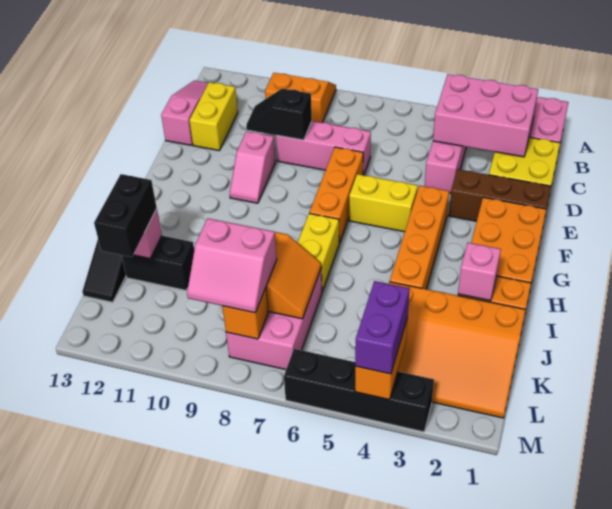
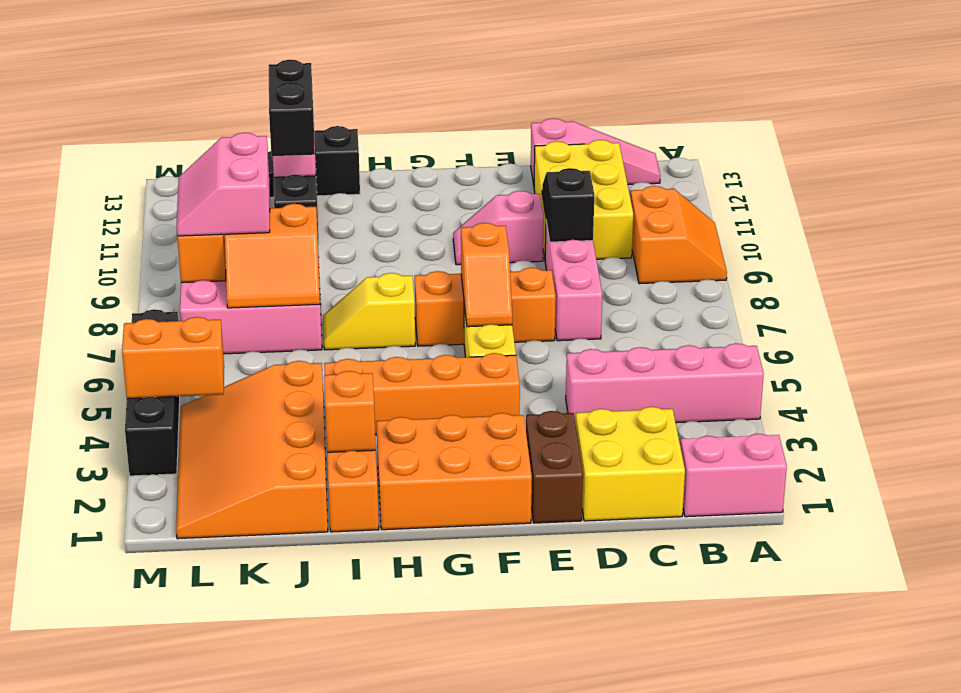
pink 2x3 brick [433,74,538,157] -> none
yellow 1x2 brick [189,82,238,151] -> yellow 2x3 brick [534,140,633,259]
brown 1x3 brick [449,169,551,221] -> brown 1x2 brick [526,411,583,523]
none -> orange 1x2 slope [461,223,512,327]
yellow 1x2 brick [298,213,339,292] -> yellow 1x2 slope [323,273,415,350]
pink 1x1 brick [458,243,501,301] -> orange 1x1 brick [324,371,376,452]
black 1x2 brick [94,174,157,257] -> black 1x2 brick turned to [269,60,315,156]
purple 1x2 brick [355,281,410,374] -> none

